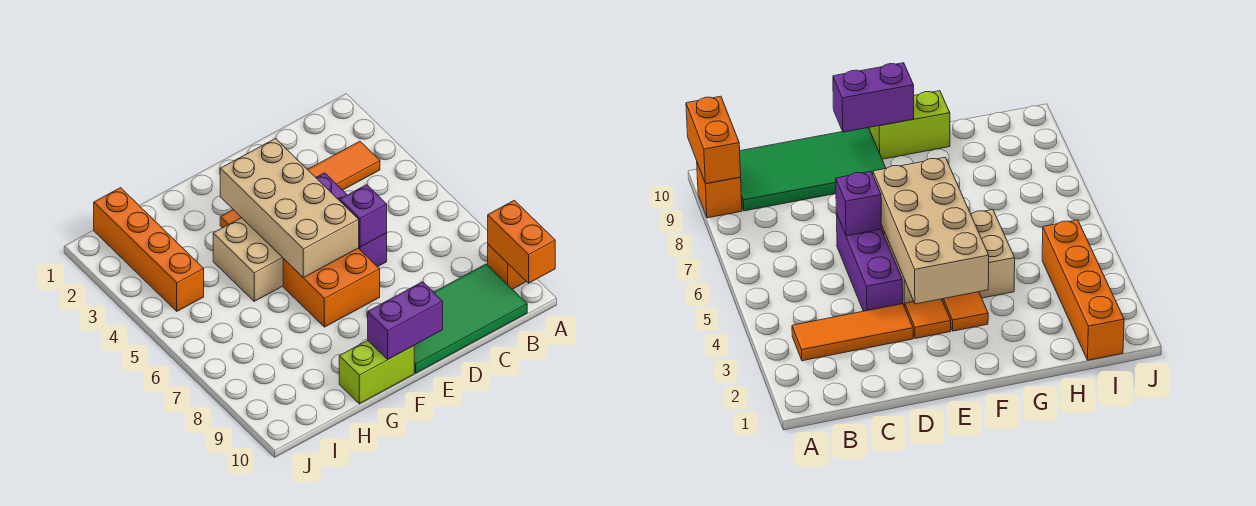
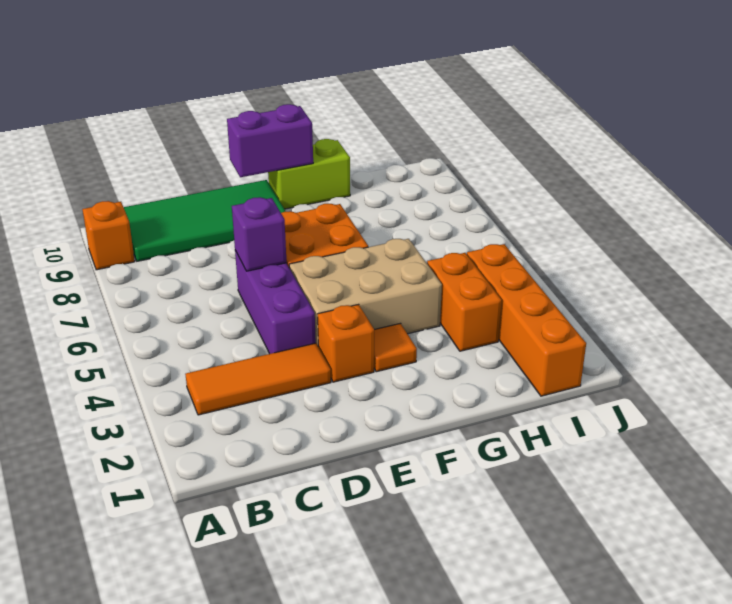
orange 1x2 brick [488,200,555,283] -> orange 1x2 brick moved to [427,253,502,351]
orange 1x1 tile [905,299,951,339] -> orange 1x1 brick [318,305,374,382]
tan 2x4 brick [220,139,359,278] -> none

